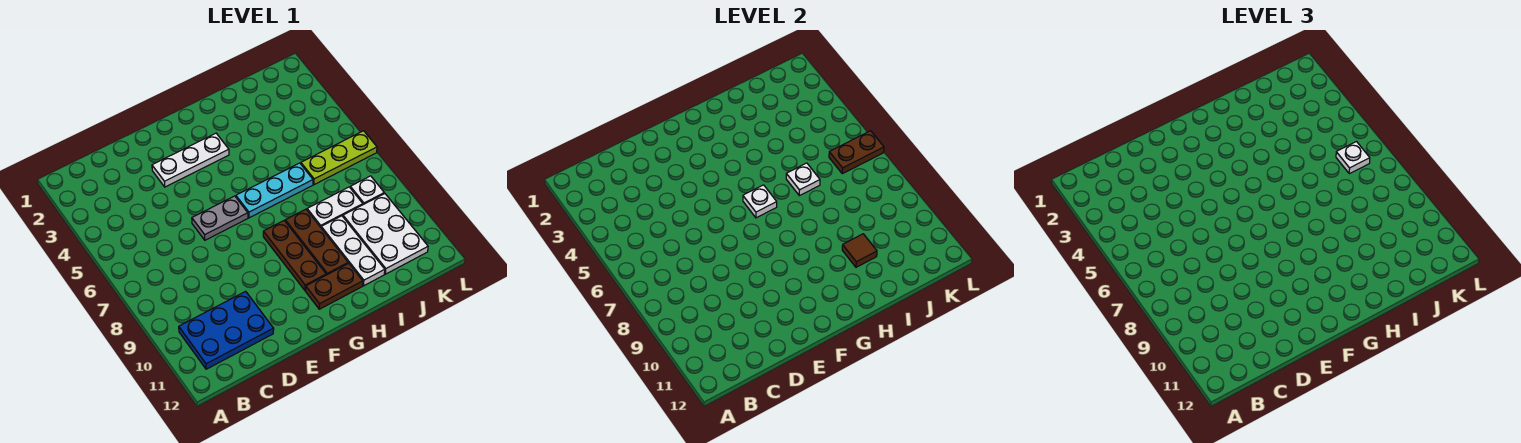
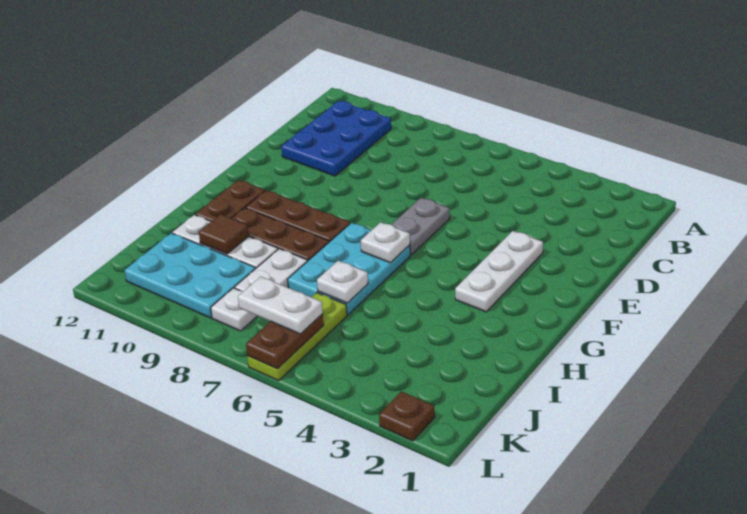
cyan 1x3 plate [236,163,313,218] -> cyan 2x3 plate [287,223,410,315]
white 2x3 plate [343,194,428,274] -> cyan 2x3 plate [124,233,255,318]
white 1x1 plate [1336,142,1370,174] -> white 1x2 plate [238,277,323,334]
none -> brown 1x1 plate [379,391,435,441]

